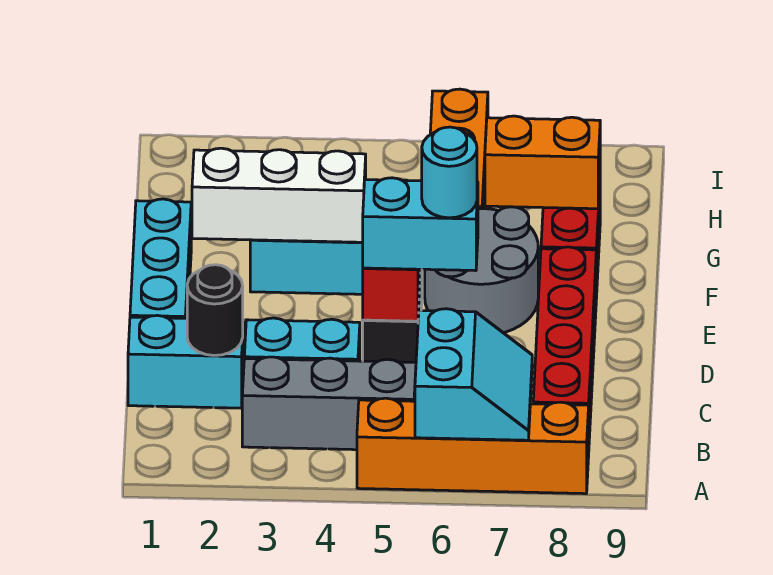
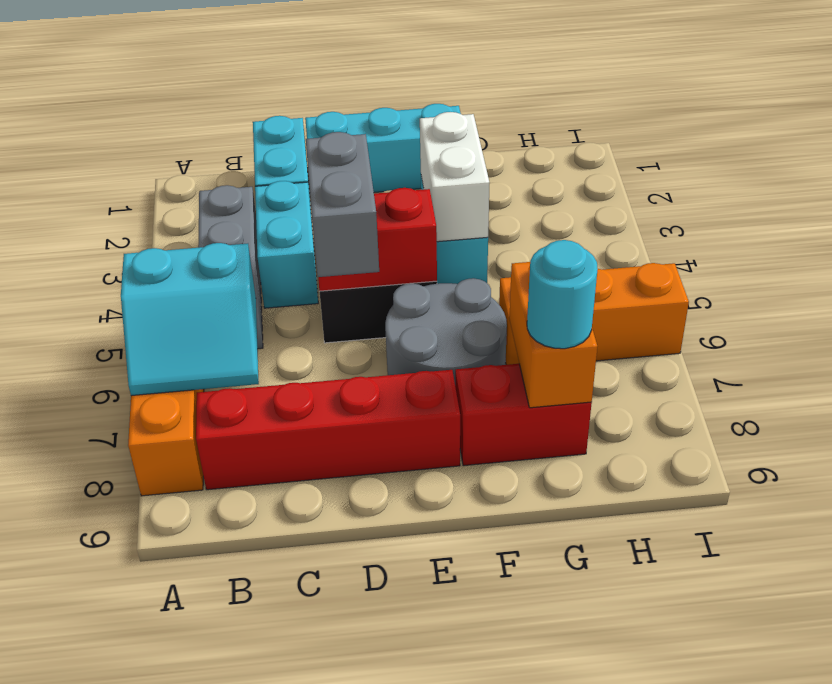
black 1x1 round brick [187,265,243,355] -> none
cyan 1x2 brick [363,178,478,271] -> grey 1x2 brick [306,132,379,277]
cyan 1x1 round brick [422,127,477,218] -> cyan 1x1 round brick moved to [527,240,598,349]
white 1x3 brick [192,148,366,242] -> white 1x2 brick [420,112,490,242]

